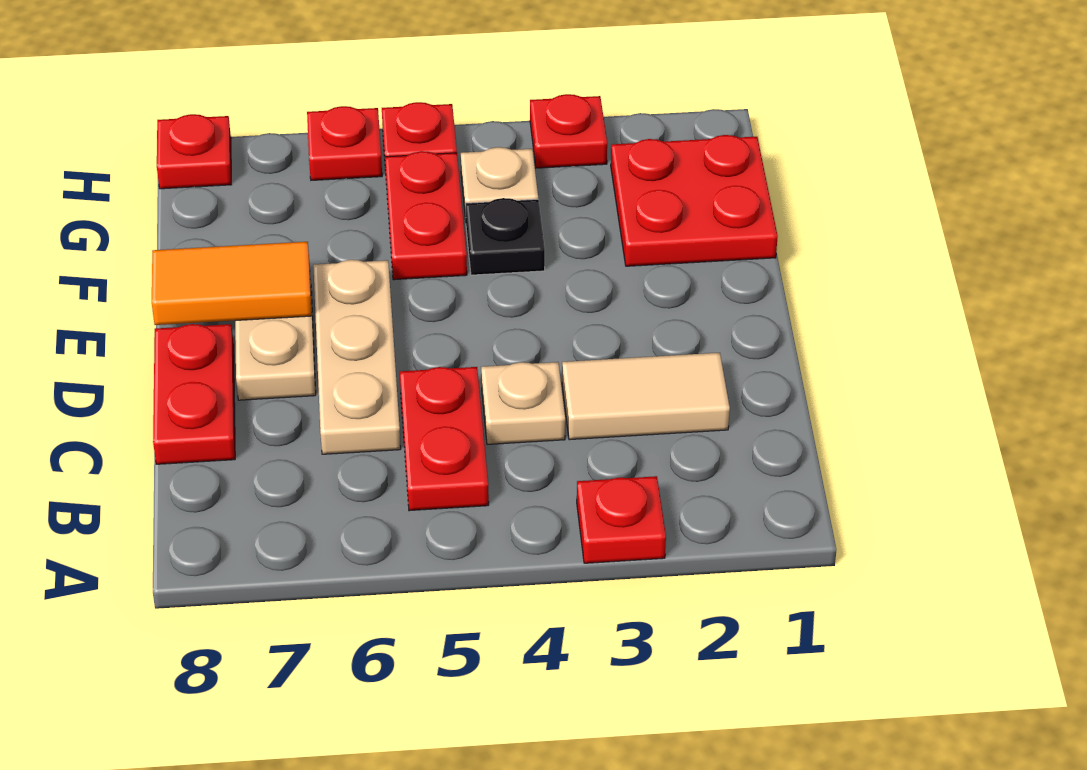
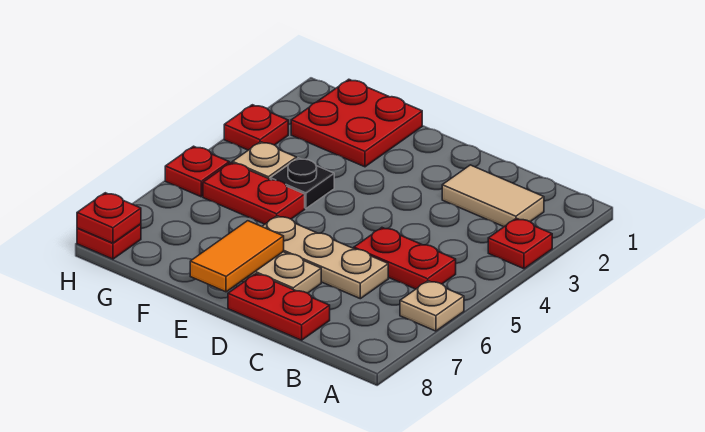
tan 1x2 tile [562,353,730,440] -> tan 1x2 tile turned to [442,165,544,227]
tan 1x1 plate [481,362,565,444] -> tan 1x1 plate moved to [400,281,464,331]
red 1x1 plate [307,106,382,180] -> red 1x1 plate moved to [77,193,141,243]

